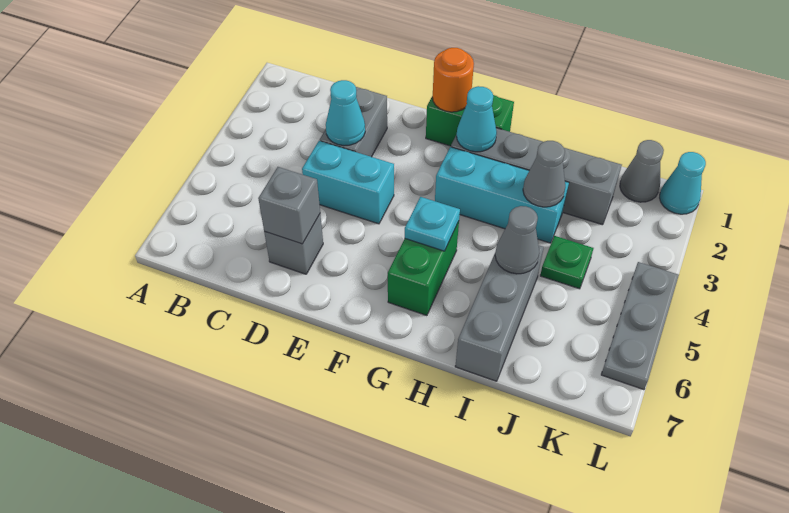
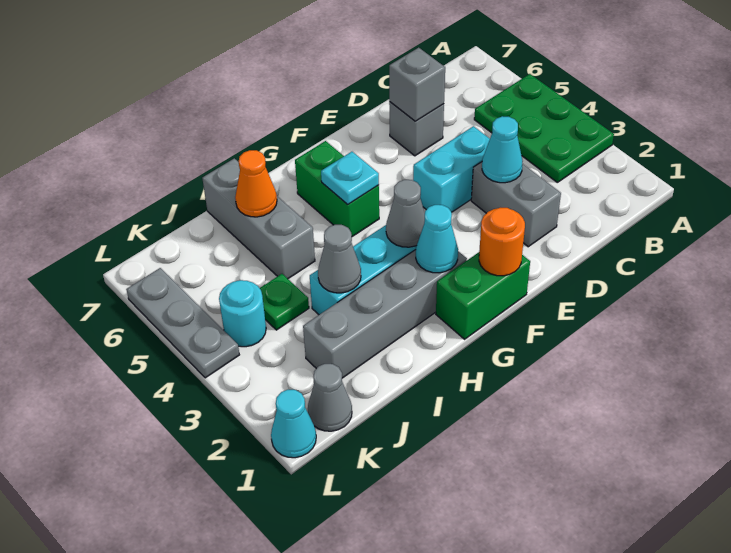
none -> green 2x3 plate [474,74,614,182]
grey 1x1 cone [495,206,539,274] -> grey 1x1 cone moved to [386,180,425,247]
none -> orange 1x1 cone [235,150,277,217]
none -> cyan 1x1 round brick [219,280,266,347]

